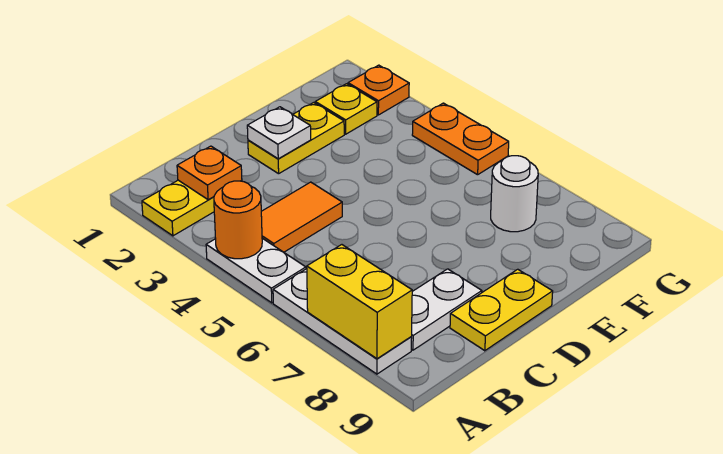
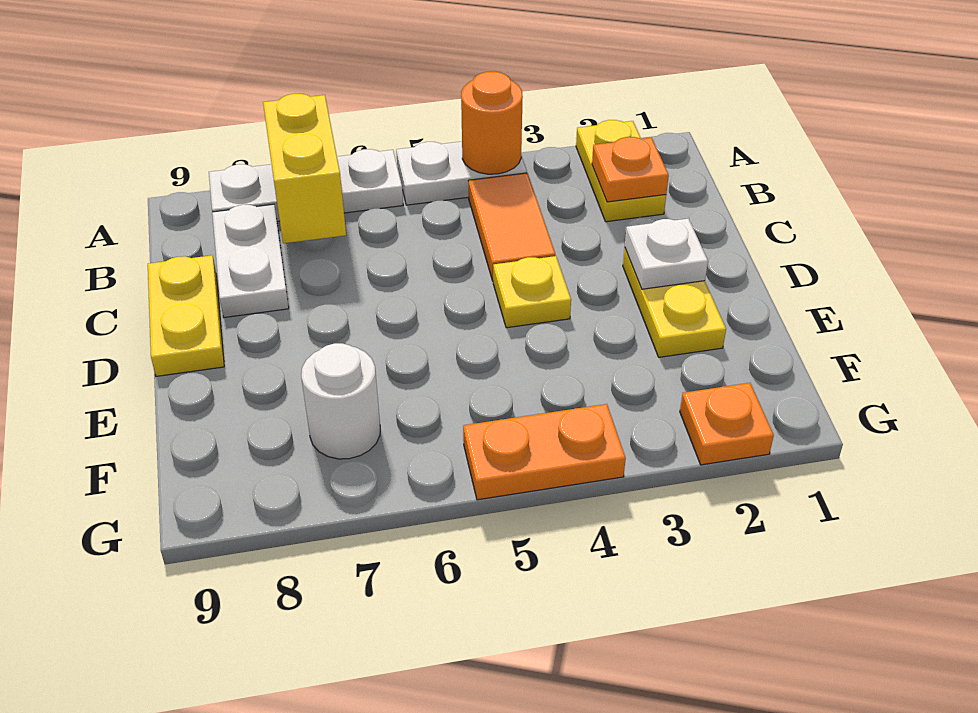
yellow 1x2 brick [307,245,412,359] -> yellow 1x2 brick turned to [263,94,346,243]
yellow 1x1 plate [315,84,377,134] -> yellow 1x1 plate moved to [493,256,571,328]

